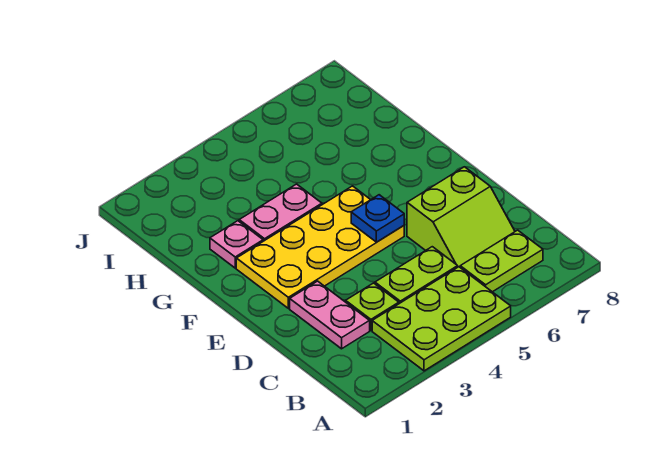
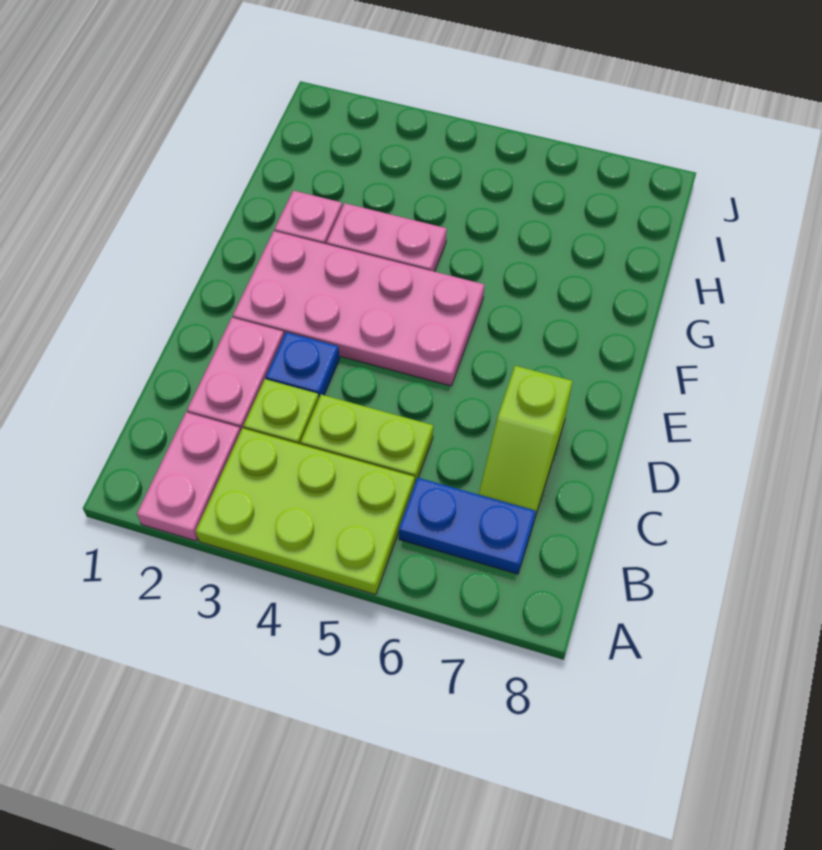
none -> pink 1x2 plate [137,412,241,541]
lime 1x2 plate [460,230,543,292] -> blue 1x2 plate [399,478,536,574]
lime 2x2 slope [407,167,515,267] -> lime 1x2 slope [479,366,572,517]
yellow 2x4 plate [236,186,404,308] -> pink 2x4 plate [233,231,484,386]
blue 1x1 plate [351,195,404,242] -> blue 1x1 plate moved to [266,332,340,398]

